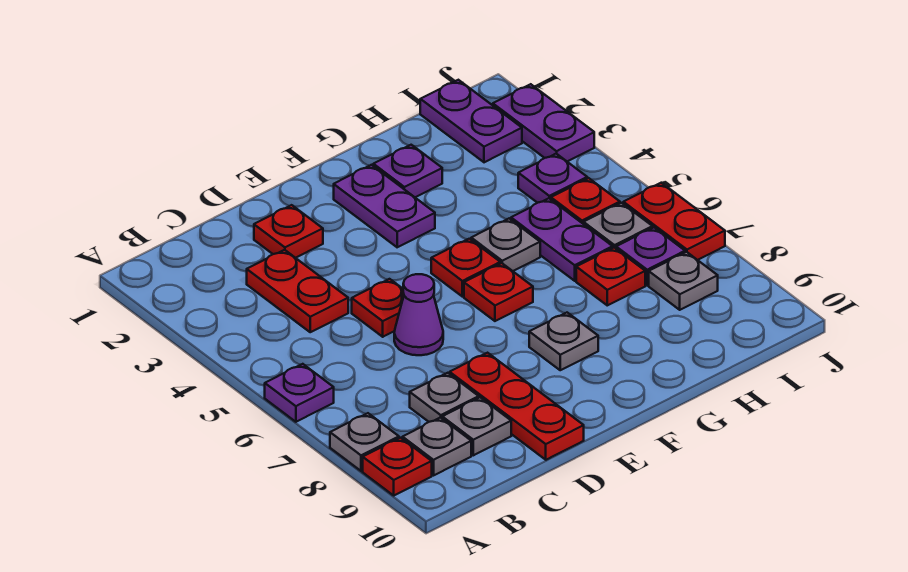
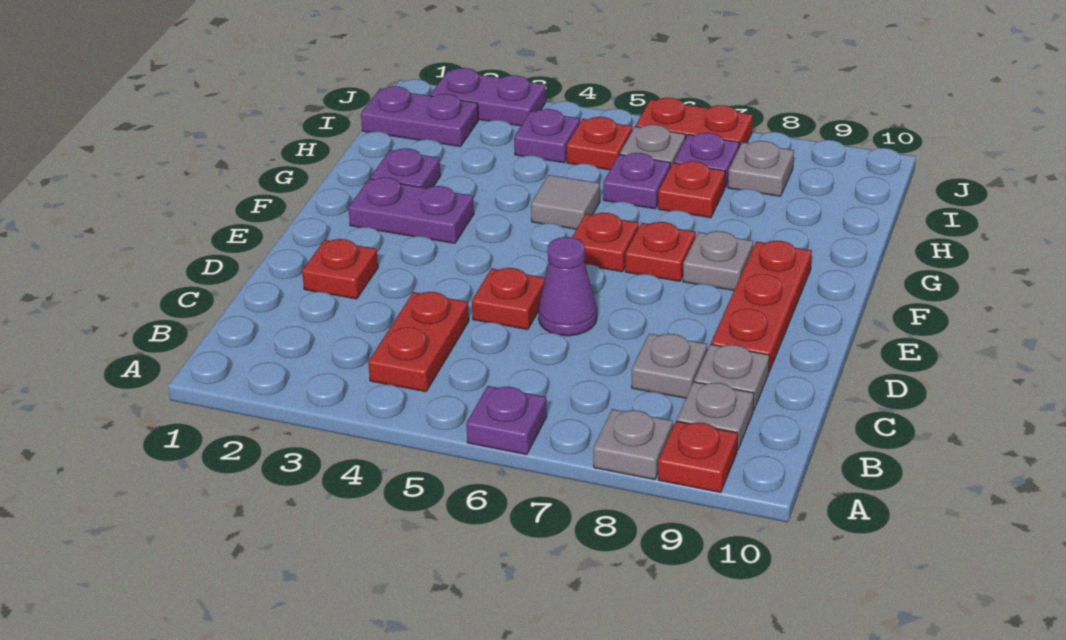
red 1x2 plate [247,250,348,332] -> red 1x2 plate turned to [368,292,469,392]
red 1x3 plate [450,353,584,460] -> red 1x3 plate turned to [711,241,812,372]
red 1x1 plate [431,239,500,297] -> red 1x1 plate moved to [625,222,696,281]
grey 1x1 plate [471,219,540,271] -> grey 1x1 tile [531,175,600,229]
purple 1x2 plate [511,198,613,281] -> purple 1x1 plate [603,153,671,209]

